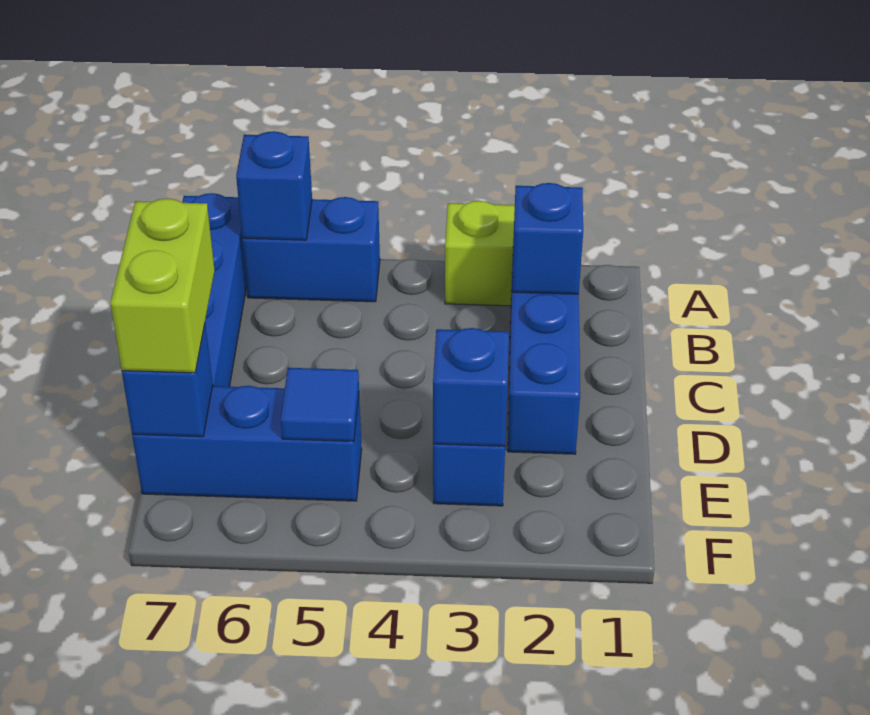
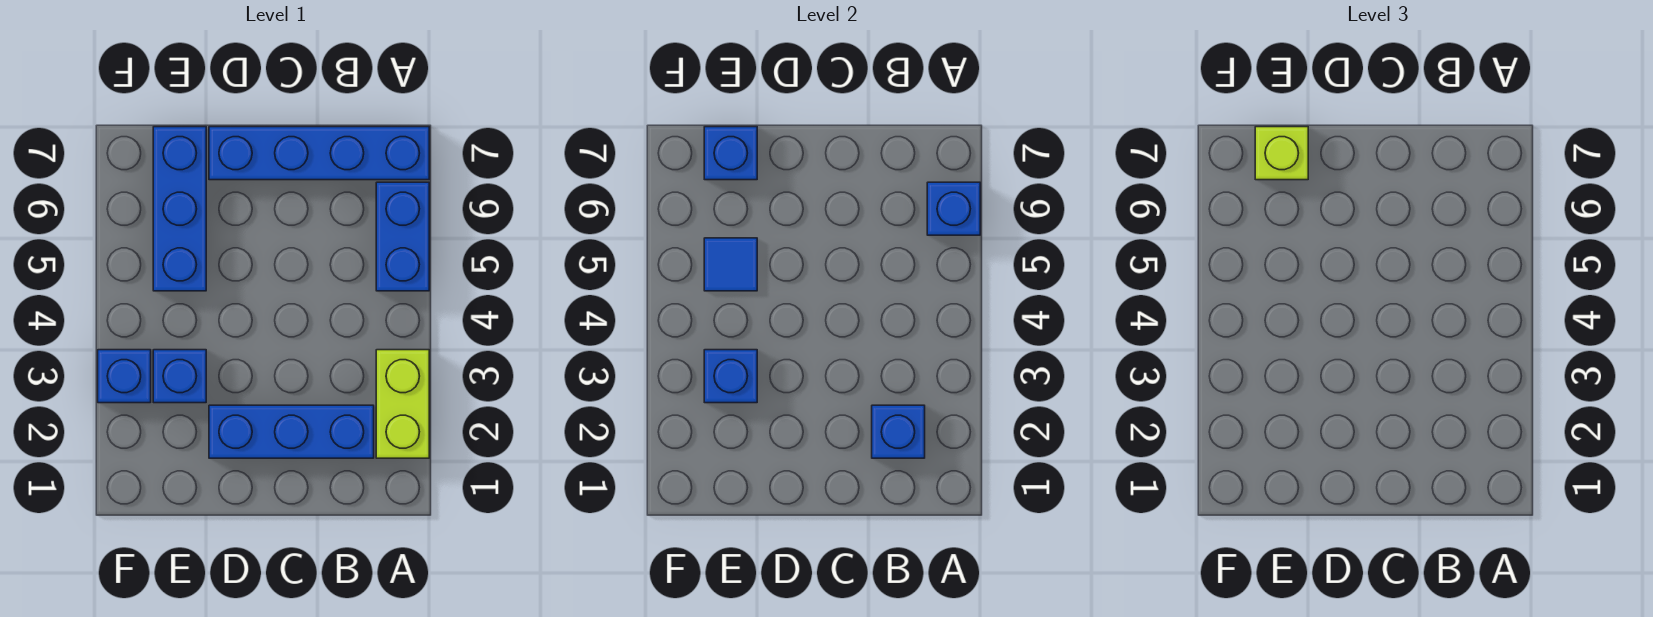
lime 1x2 brick [110,199,215,373] -> lime 1x1 brick [1255,127,1308,180]
none -> blue 1x1 brick [98,350,151,403]

